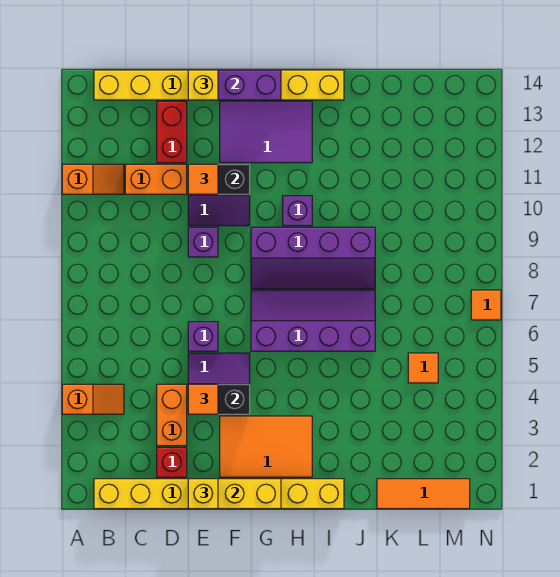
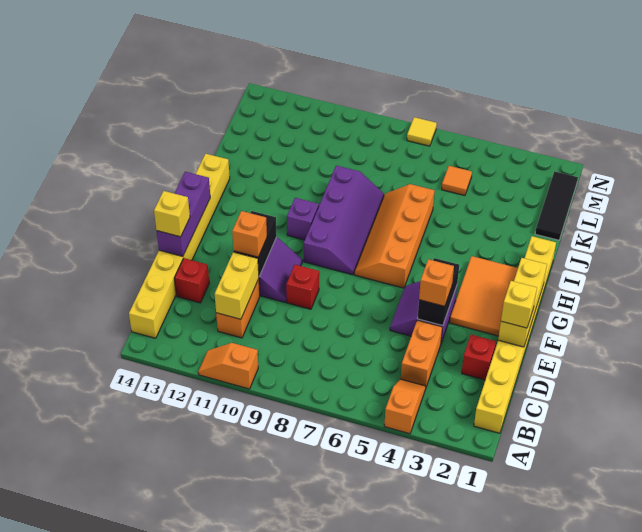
orange 1x2 slope [62,164,124,194] -> orange 1x2 slope turned to [198,343,258,389]
none -> yellow 1x2 brick [215,252,259,319]
orange 1x2 brick [157,384,187,446] -> orange 1x2 brick turned to [401,320,442,387]
red 1x2 brick [157,101,187,163] -> red 1x1 brick [175,258,209,303]
orange 1x1 tile [188,384,218,414] -> orange 1x1 brick [419,259,454,306]
purple 1x1 brick [188,322,218,351] -> none
purple 1x1 brick [188,227,218,257] -> red 1x1 brick [286,265,319,309]
orange 1x1 tile [188,164,218,194] -> orange 1x1 brick [232,211,267,257]
purple 2x3 tile [220,101,312,163] -> none
purple 2x4 slope [251,290,375,351] -> orange 2x4 slope [354,184,435,288]
orange 1x3 tile [377,479,470,509] -> black 1x3 tile [535,171,578,240]
orange 1x1 tile [471,290,501,320] -> yellow 1x1 tile [407,117,437,146]

